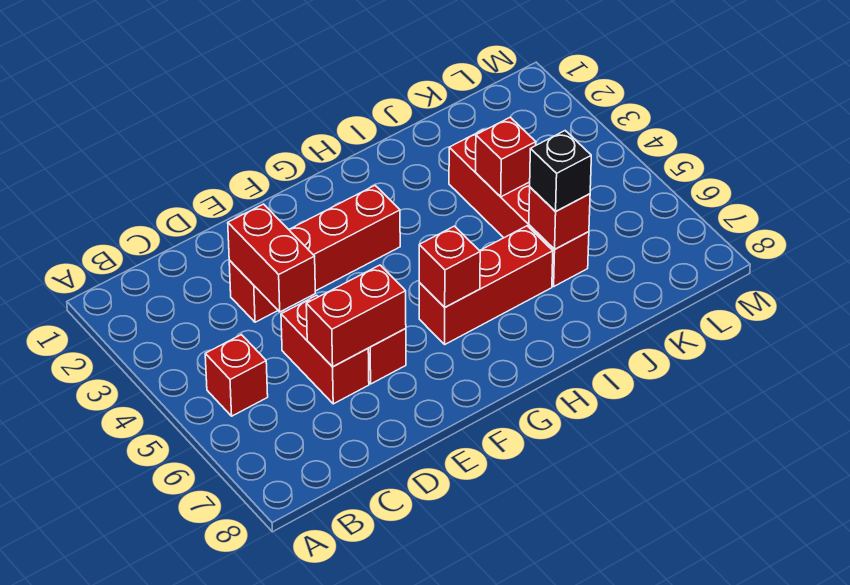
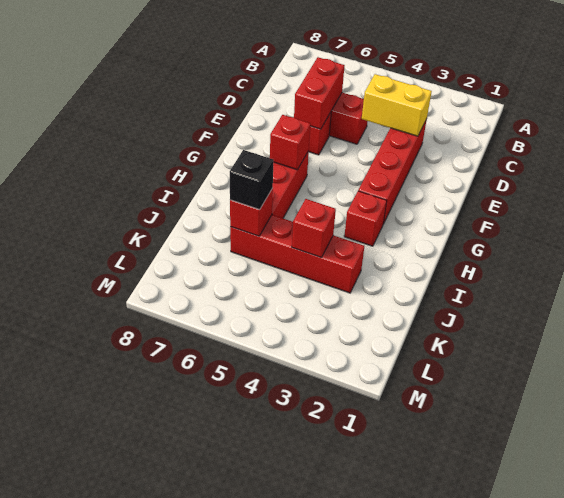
red 1x1 brick [205,335,268,416] -> red 1x1 brick moved to [344,191,387,246]
red 1x2 brick [228,204,315,312] -> yellow 1x2 brick [362,74,432,136]

